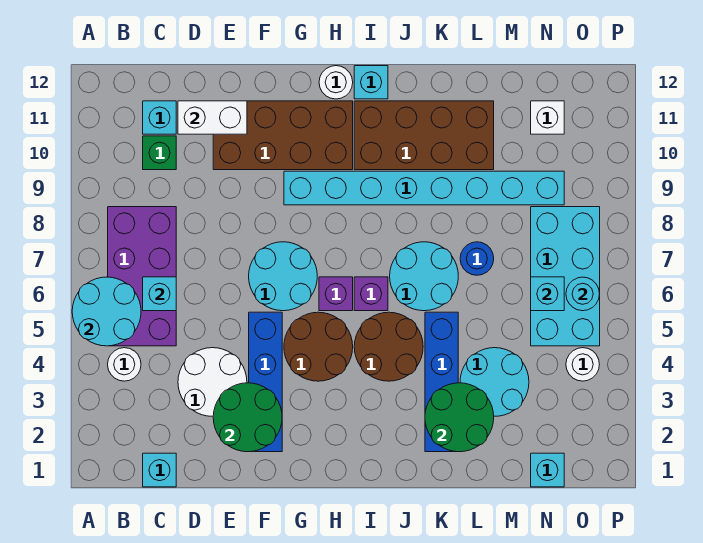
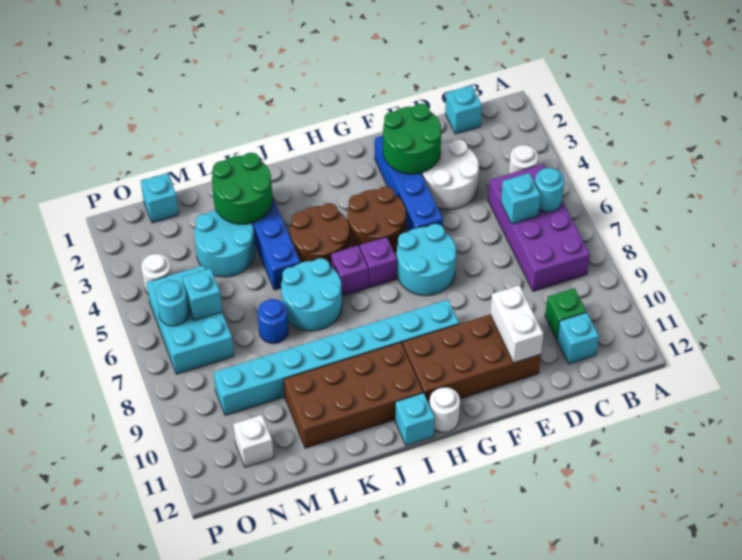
cyan 2x2 round brick [72,277,141,346] -> cyan 1x1 round brick [535,168,564,212]
white 1x2 brick [178,101,247,134] -> white 1x2 brick turned to [490,285,544,363]
cyan 2x4 brick [531,207,600,346] -> cyan 2x3 brick [147,265,234,374]

